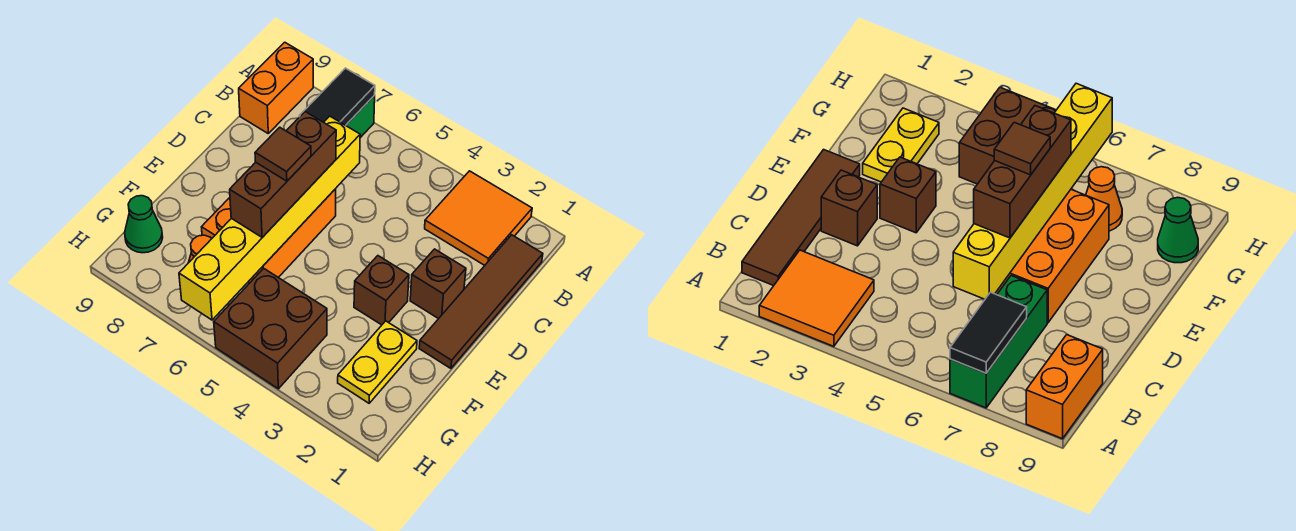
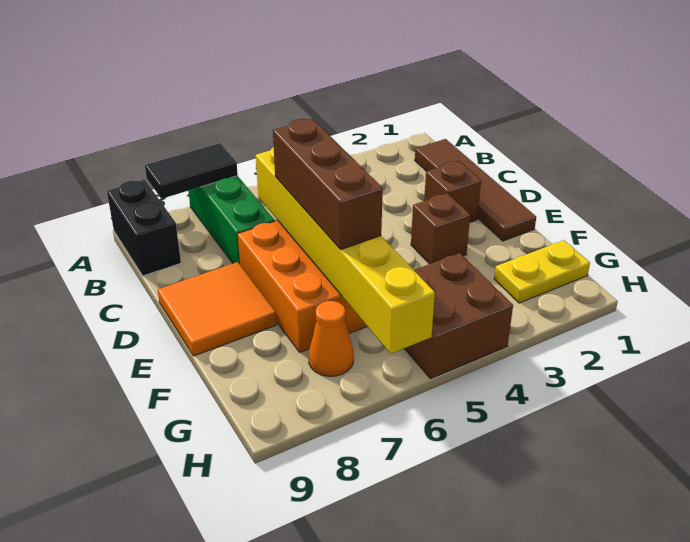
orange 2x2 tile [425,171,532,265] -> orange 2x2 tile moved to [158,262,276,356]
black 1x2 tile [299,68,375,125] -> black 1x2 tile turned to [145,143,238,199]
orange 1x2 brick [239,42,313,133] -> black 1x2 brick [107,180,181,276]
brown 1x1 tile [255,127,311,181] -> none
yellow 1x2 plate [338,321,417,403] -> yellow 1x2 plate turned to [494,240,590,303]
green 1x1 cone [125,196,163,253] -> none

